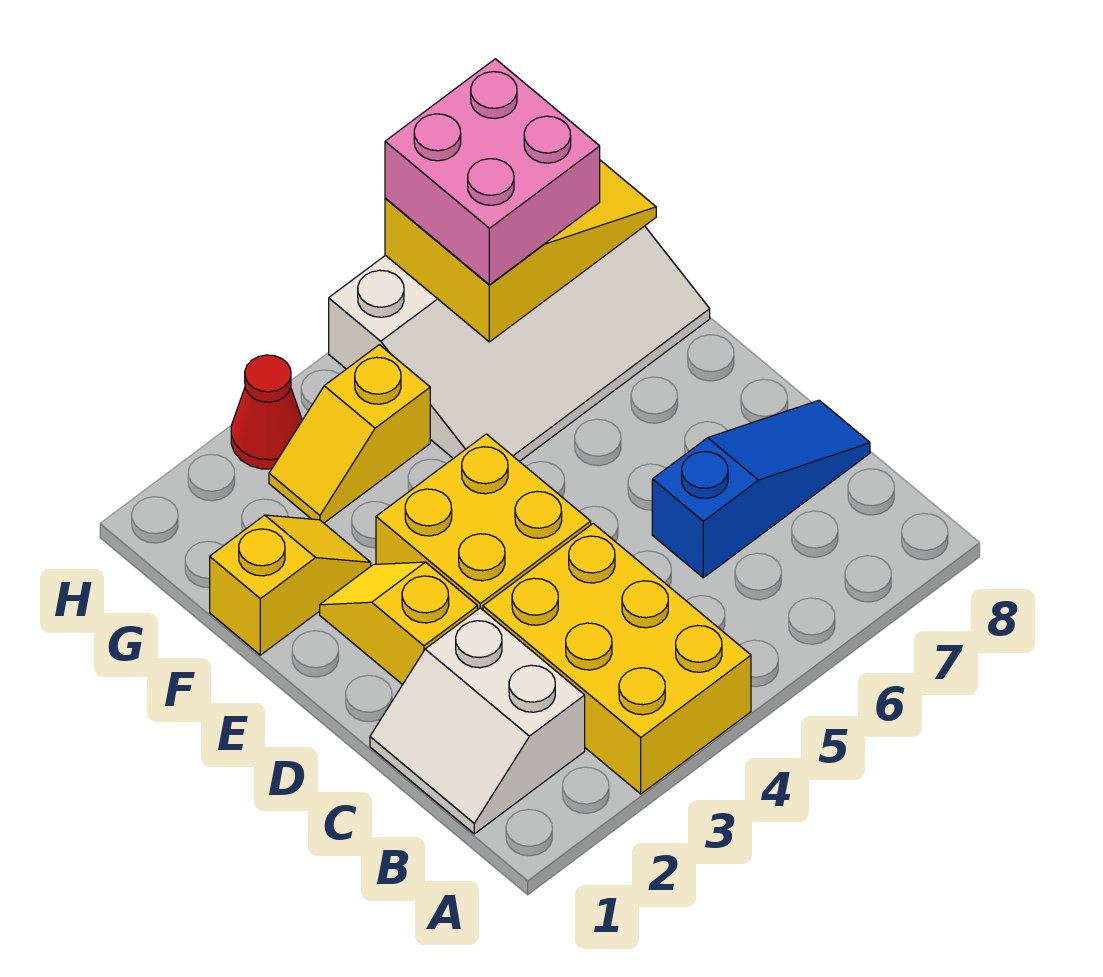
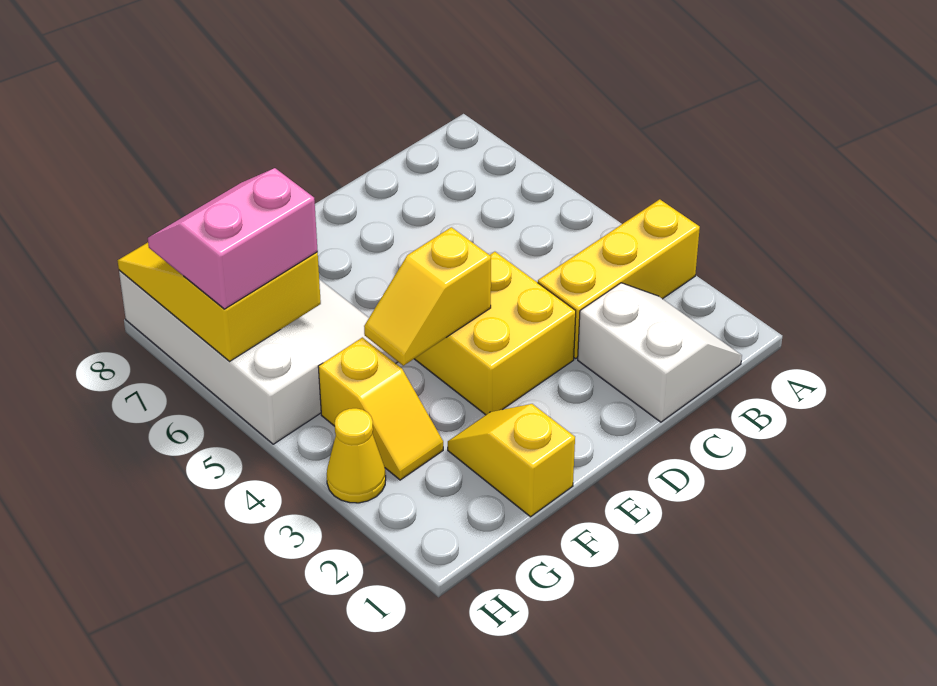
yellow 2x3 brick [483,523,751,794] -> yellow 1x3 brick [538,199,700,359]
white 2x2 slope [370,608,585,834] -> white 2x2 slope turned to [578,283,742,422]
blue 1x3 slope [652,400,870,578] -> none
yellow 1x2 slope [320,562,478,685] -> yellow 1x2 slope moved to [364,227,491,366]
pink 2x2 brick [385,59,600,285] -> pink 2x2 slope [148,168,318,309]
red 1x1 cone [231,355,302,469] -> yellow 1x1 cone [327,408,386,503]

